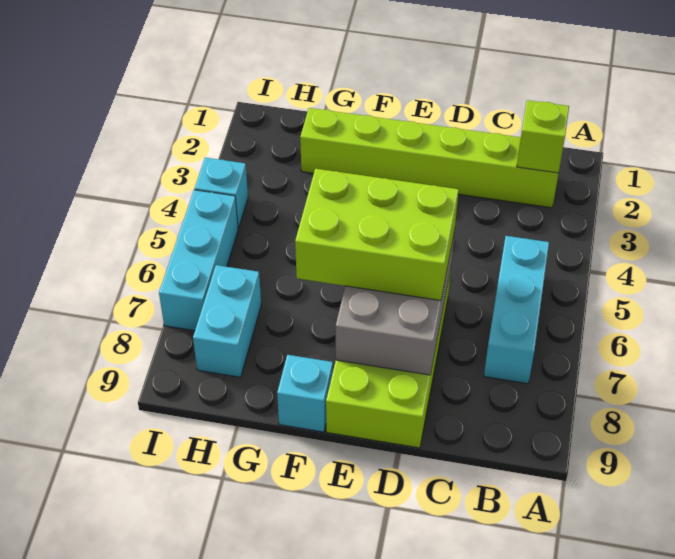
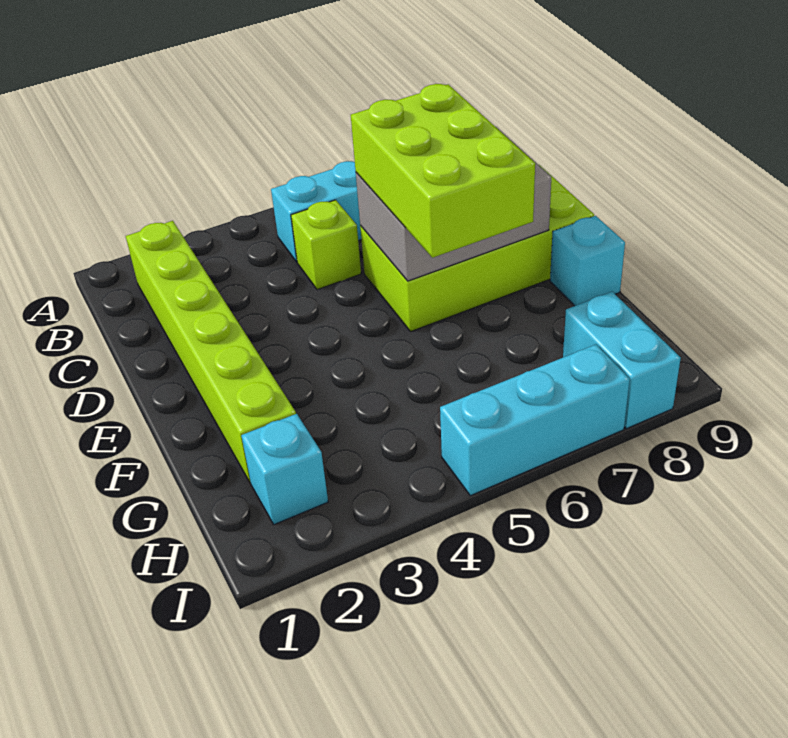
lime 1x1 brick [517,100,569,173] -> lime 1x1 brick moved to [291,200,361,290]
cyan 1x2 brick [193,265,261,377] -> cyan 1x2 brick turned to [563,292,681,429]
cyan 1x1 brick [194,158,248,228] -> cyan 1x1 brick moved to [241,414,328,525]

